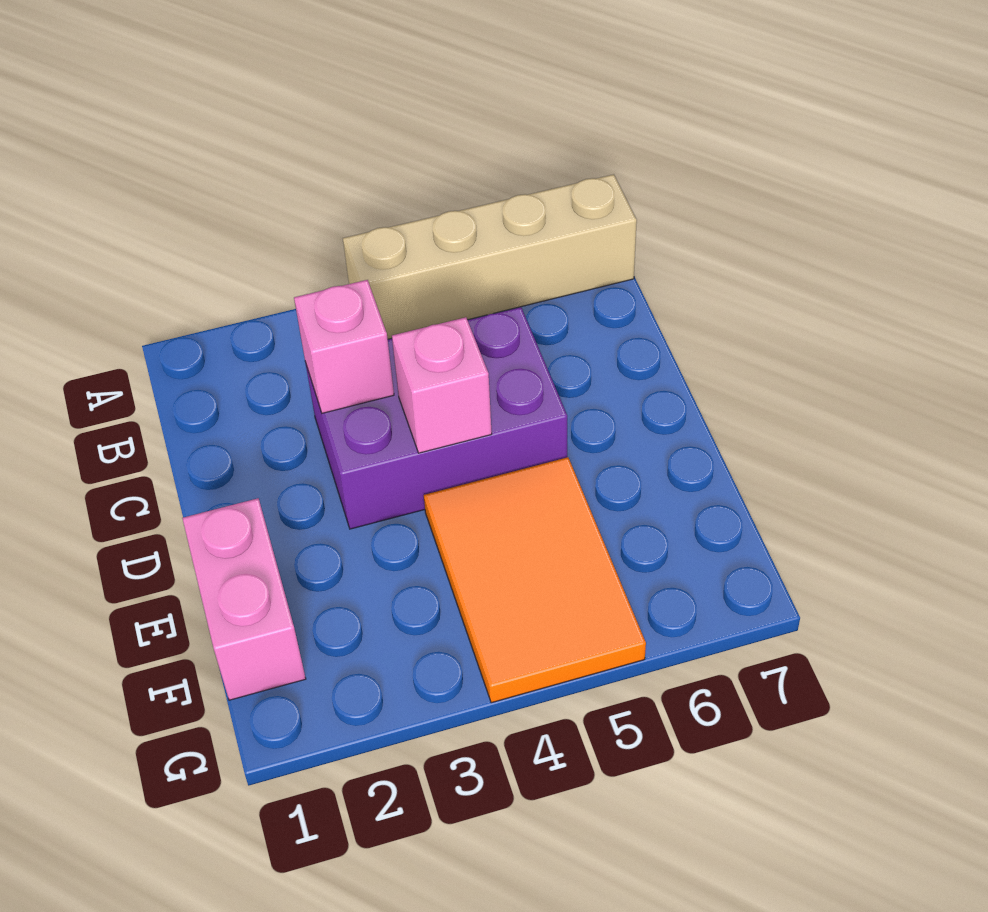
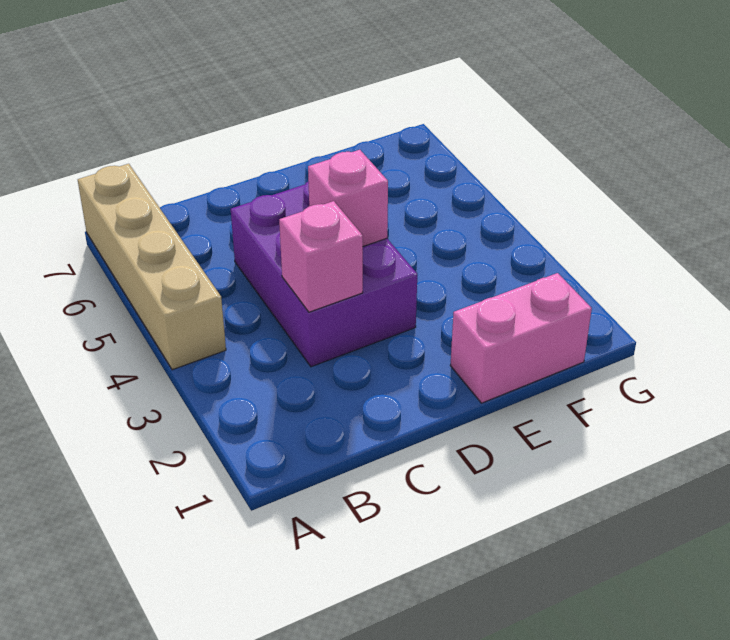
orange 2x3 tile [424,457,646,703] -> none

